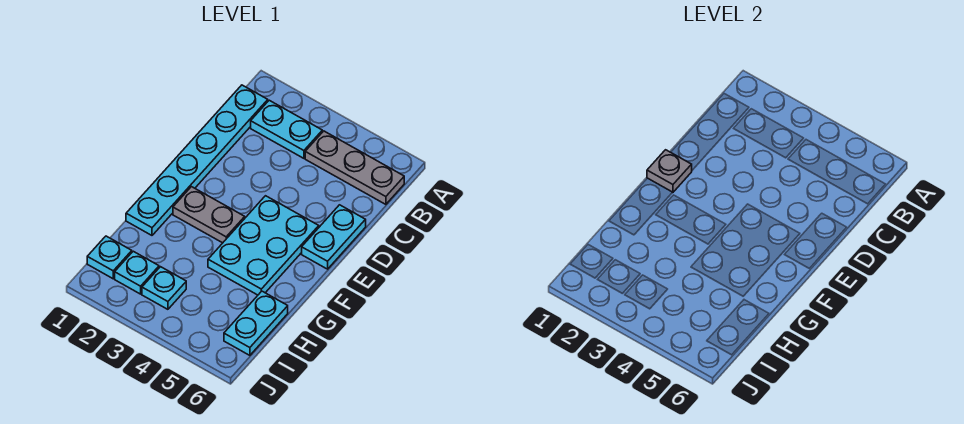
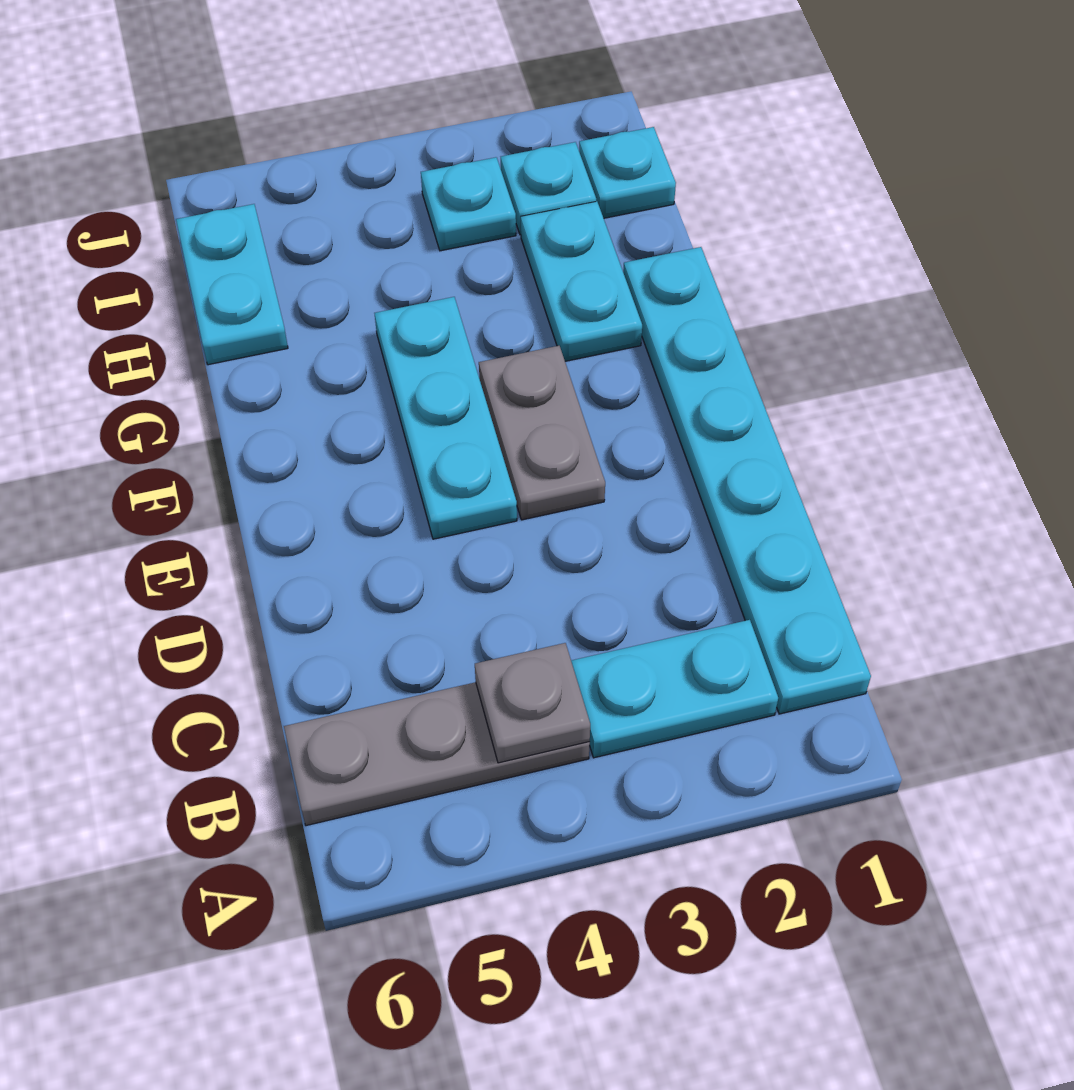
cyan 1x2 plate [302,205,366,269] -> cyan 1x2 plate moved to [521,201,642,361]
grey 1x1 plate [647,150,692,193] -> grey 1x1 plate moved to [475,643,590,763]
cyan 2x3 plate [208,196,319,295] -> cyan 1x3 plate [374,297,517,539]
grey 1x2 plate [173,187,245,243] -> grey 1x2 plate turned to [479,346,605,520]

